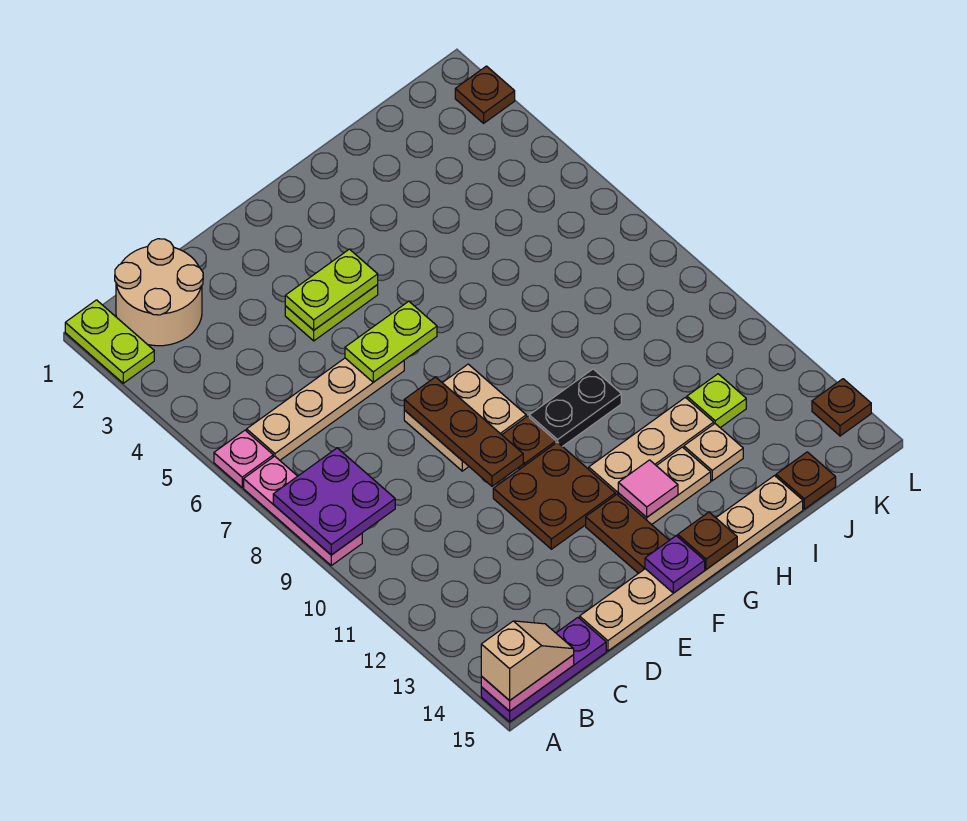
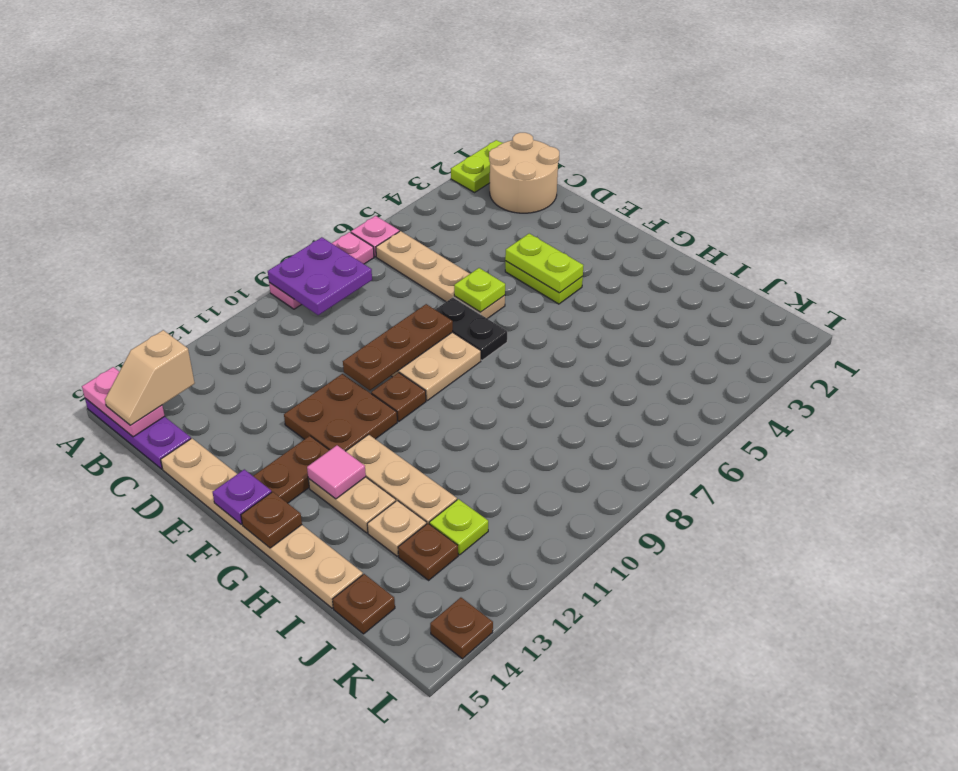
tan 1x2 slope [481,621,574,701] -> tan 1x2 slope turned to [105,330,195,425]
lime 1x2 plate [345,301,437,382] -> lime 1x1 plate [454,268,505,312]
black 1x2 plate [529,369,621,447] -> black 1x2 plate moved to [435,297,507,360]
brown 1x1 plate [455,66,515,123] -> brown 1x1 plate moved to [398,523,458,580]

